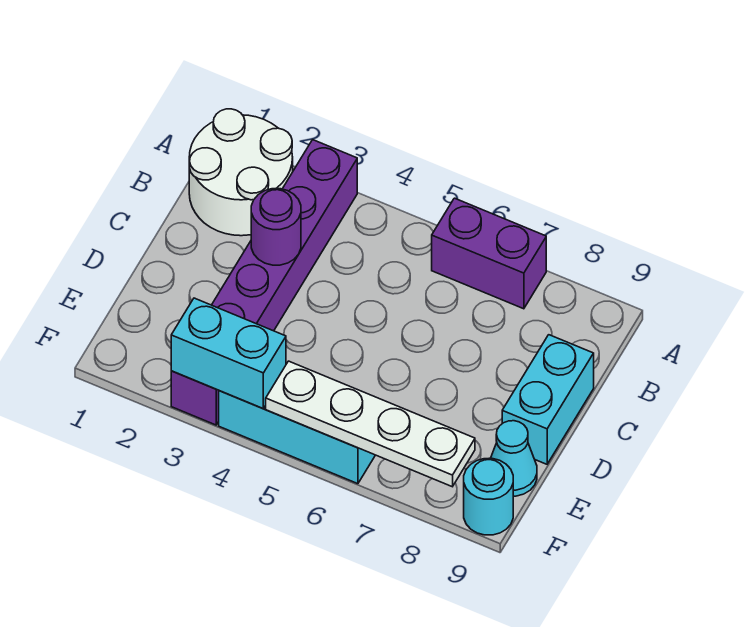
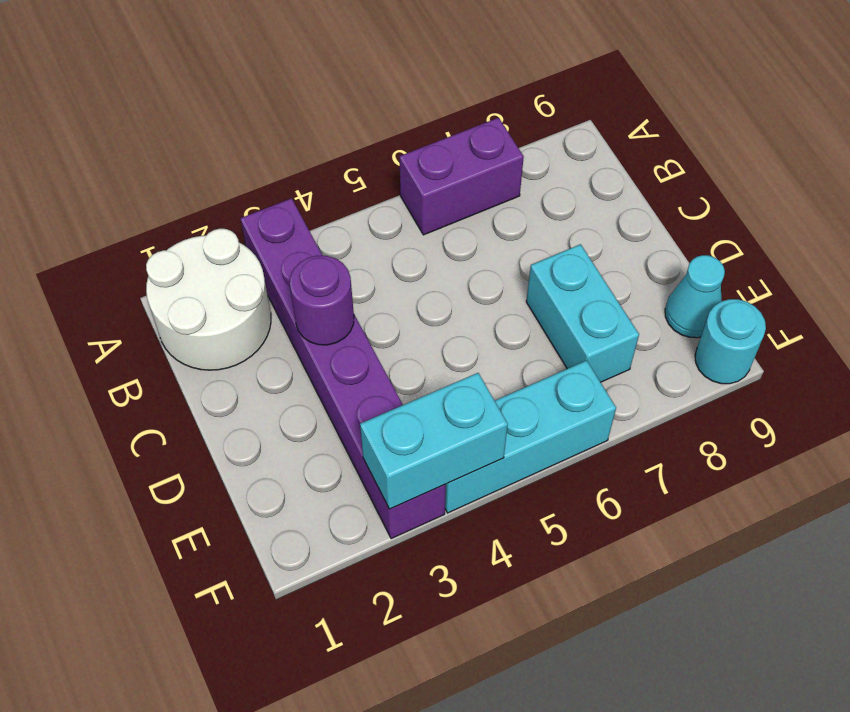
cyan 1x2 brick [502,335,594,464] -> cyan 1x2 brick moved to [526,244,639,382]
white 1x4 plate [266,361,475,487] -> none

